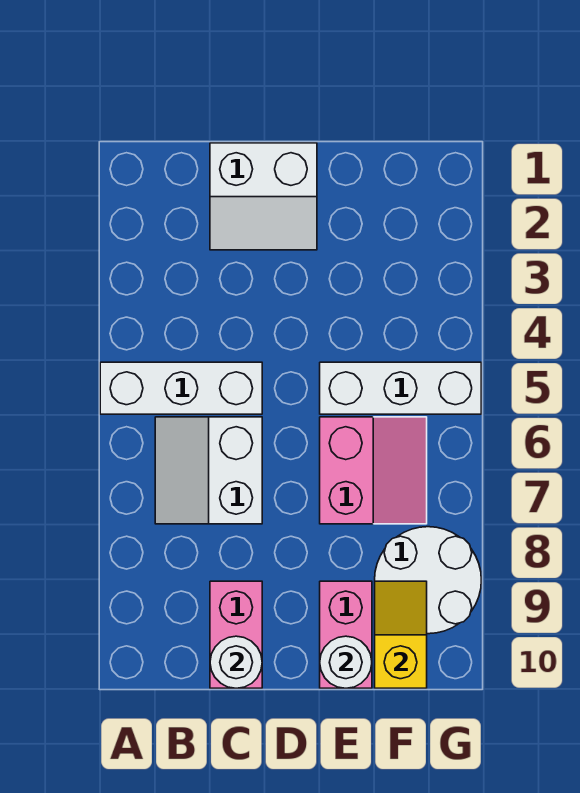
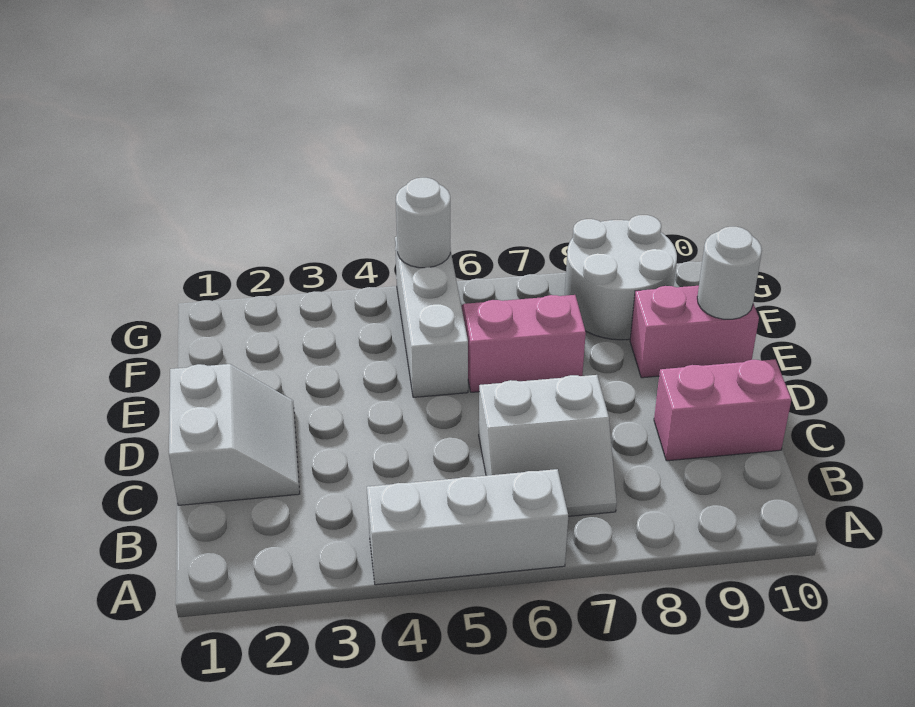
white 1x3 brick [100,362,262,414] -> white 1x3 brick turned to [367,469,568,585]
white 1x1 round brick [210,636,262,688] -> white 1x1 round brick moved to [396,178,451,268]
yellow 1x2 slope [375,581,427,688] -> none

